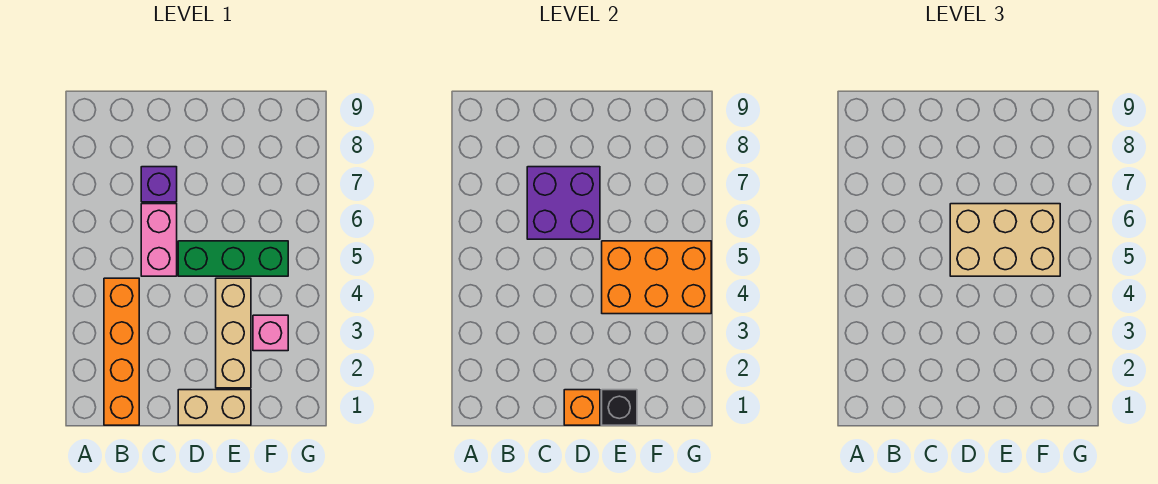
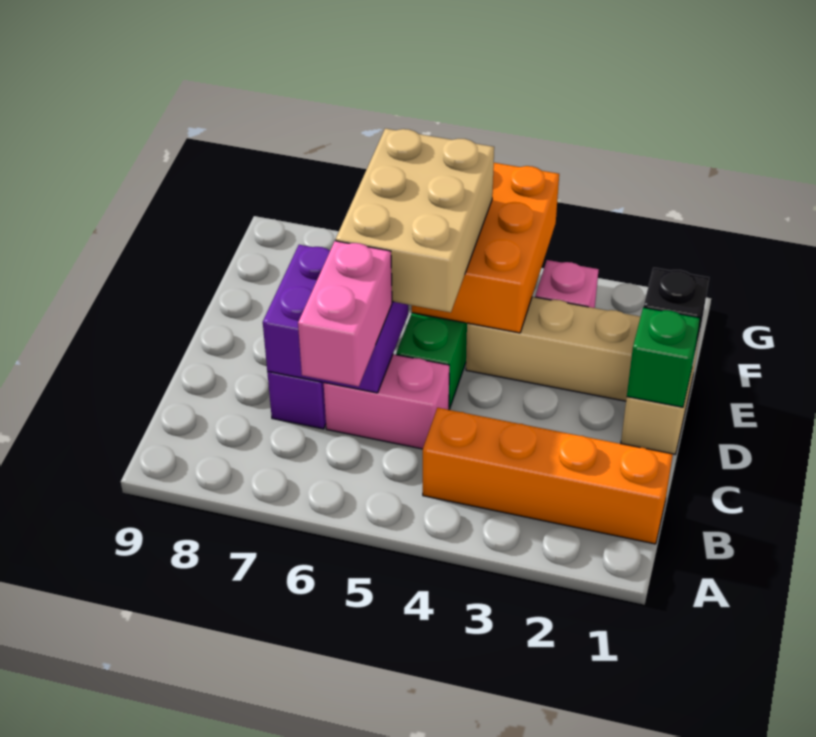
none -> pink 1x2 brick [298,241,392,387]
orange 1x1 brick [564,390,600,425] -> green 1x1 brick [627,307,700,407]

